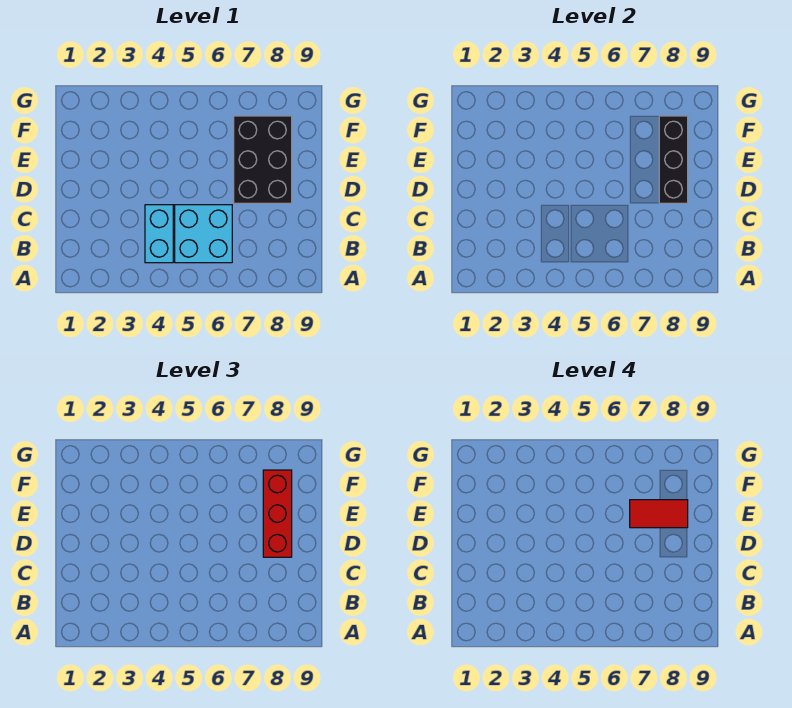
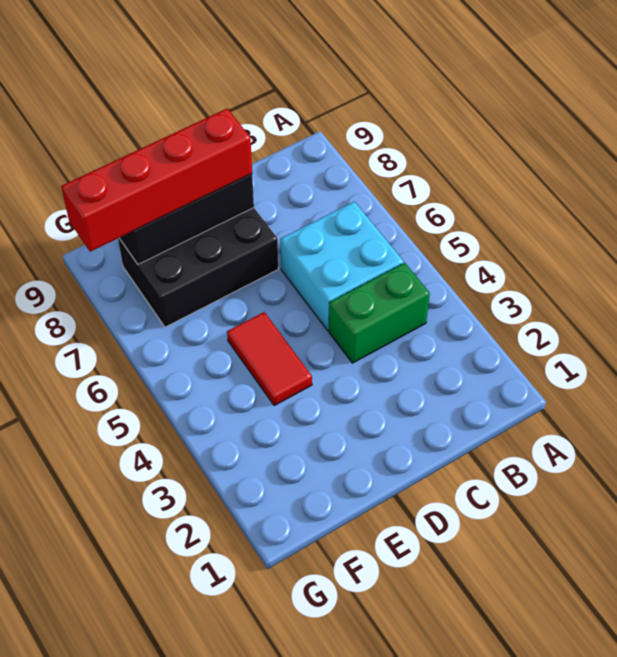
cyan 1x2 brick [145,205,173,263] -> green 1x2 brick [329,263,430,363]
red 1x3 brick [263,470,292,557] -> red 1x4 brick [61,109,252,252]
red 1x2 tile [630,500,688,528] -> red 1x2 tile moved to [227,312,312,405]

